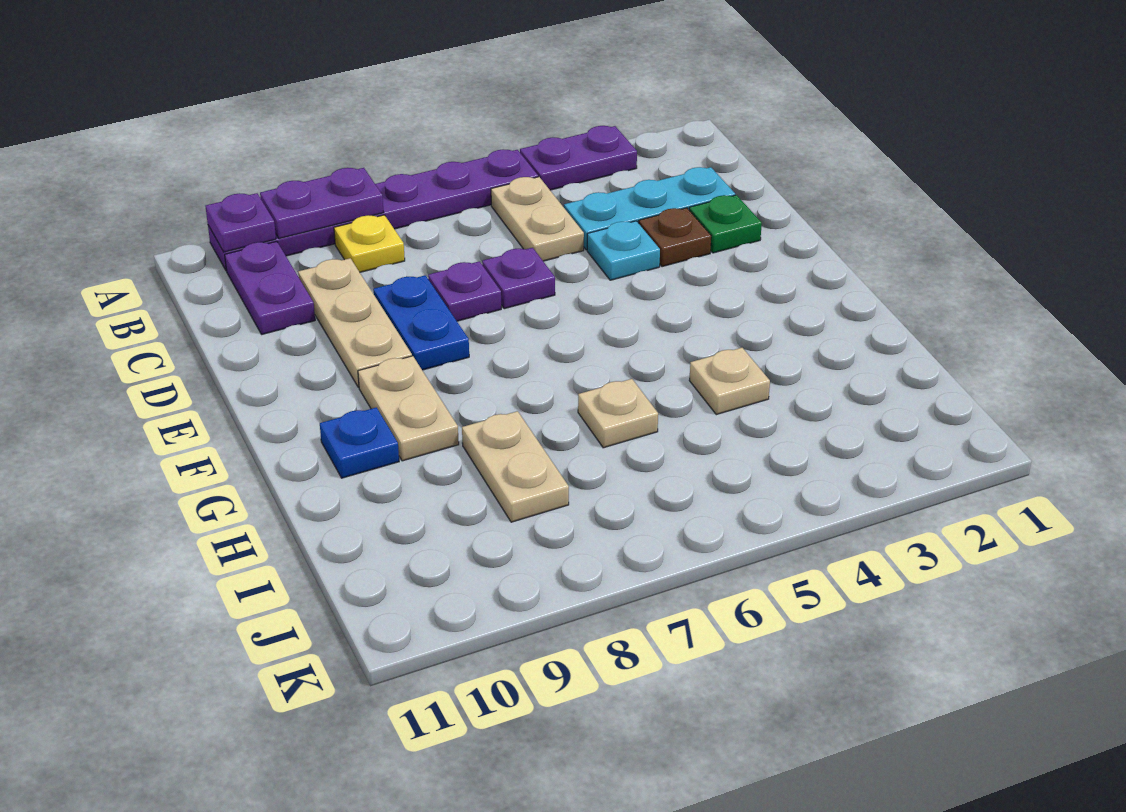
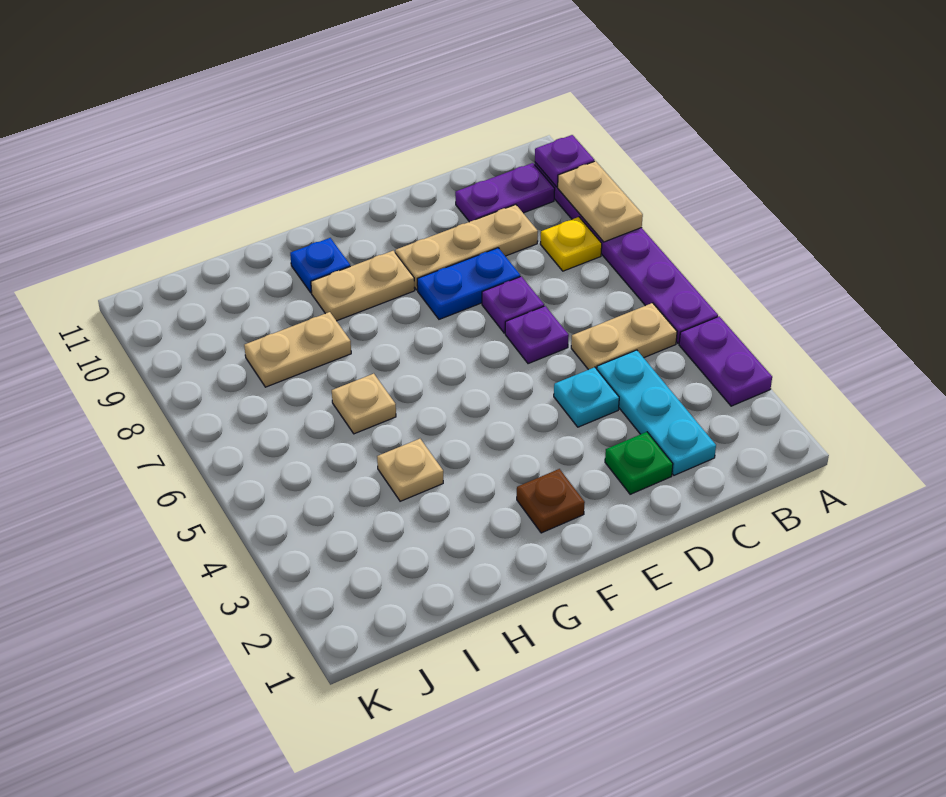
purple 1x2 plate [260,168,384,239] -> tan 1x2 plate [558,161,643,242]
brown 1x1 plate [639,208,711,267] -> brown 1x1 plate moved to [517,469,585,533]

